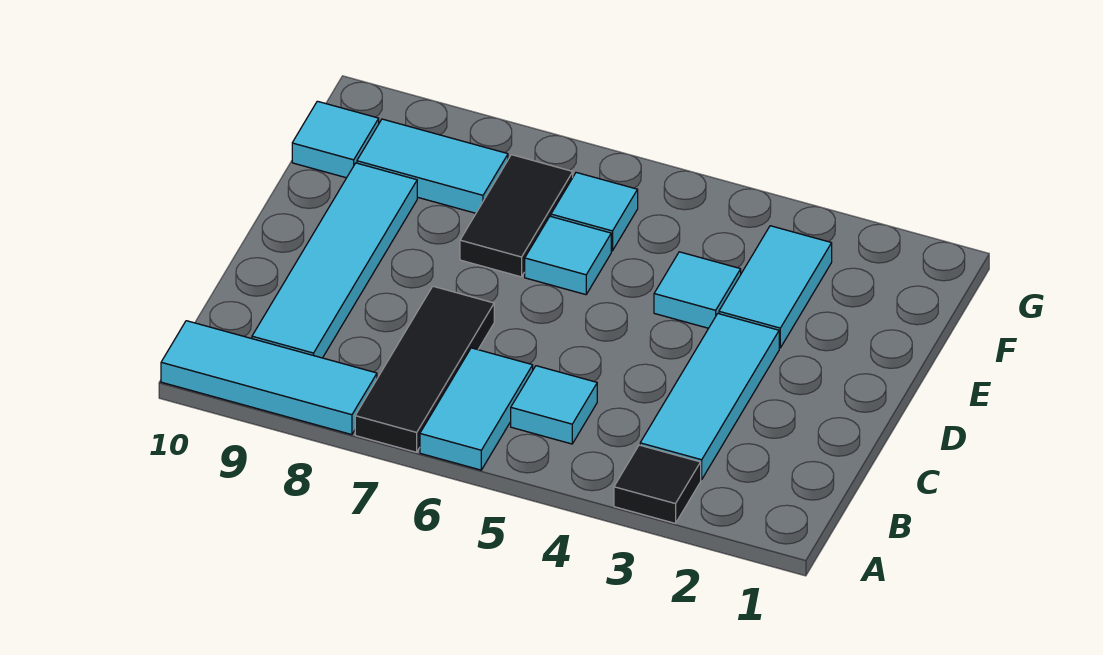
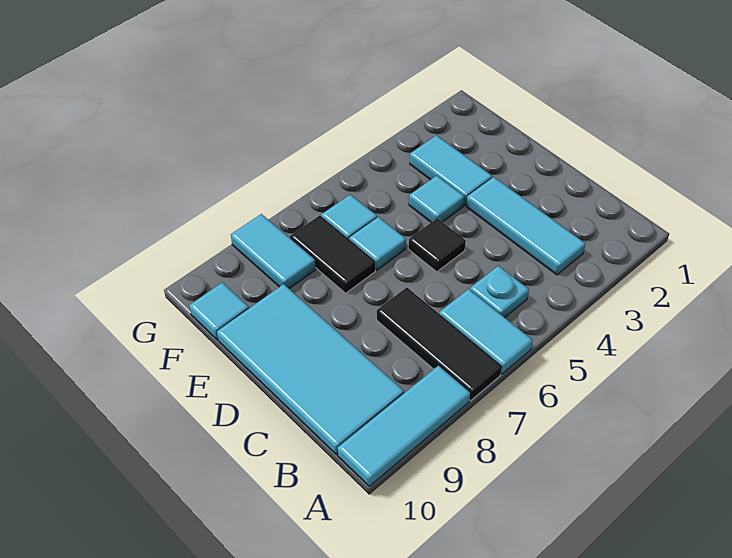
black 1x1 tile [614,445,701,523] -> black 1x1 tile moved to [409,218,466,272]
cyan 1x1 tile [511,366,597,444] -> cyan 1x1 plate [470,266,529,317]
cyan 1x4 tile [252,163,417,358] -> cyan 2x4 tile [217,284,404,455]
cyan 1x2 tile [357,119,508,213] -> cyan 1x2 tile turned to [231,214,316,289]

